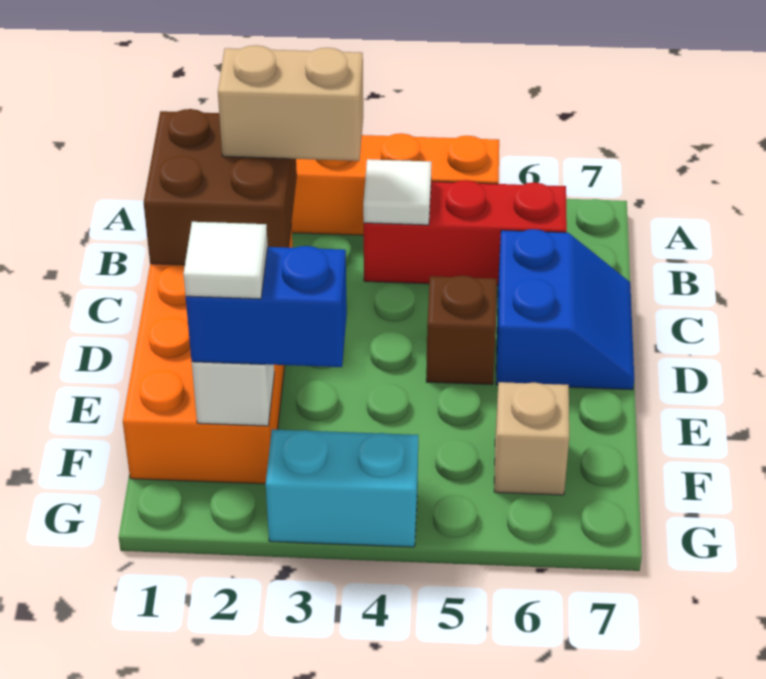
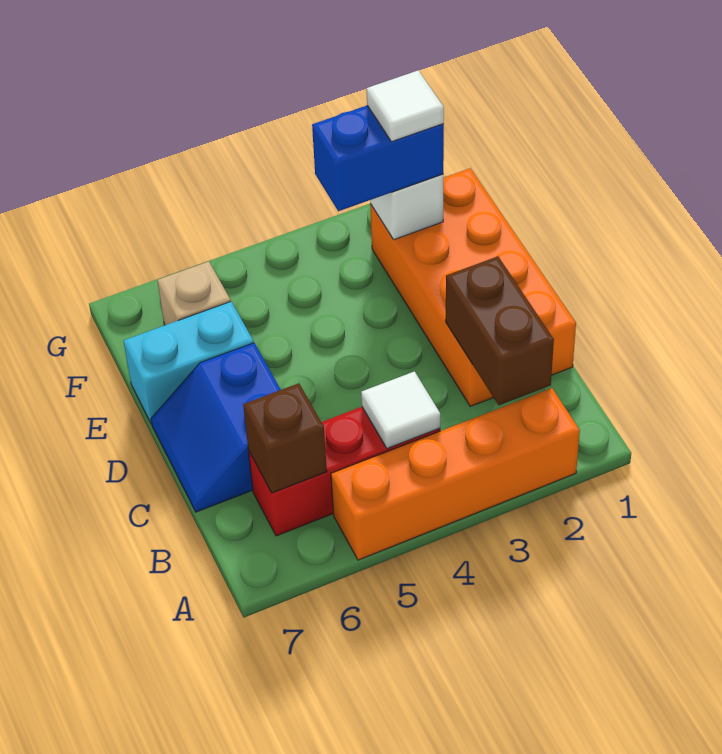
brown 2x2 brick [144,109,297,265] -> brown 1x2 brick [446,256,554,405]
tan 1x2 brick [218,45,363,161] -> none
brown 1x1 brick [426,276,497,385] -> brown 1x1 brick moved to [243,383,327,493]
cyan 1x2 brick [266,429,418,547] -> cyan 1x2 brick moved to [124,302,254,424]

